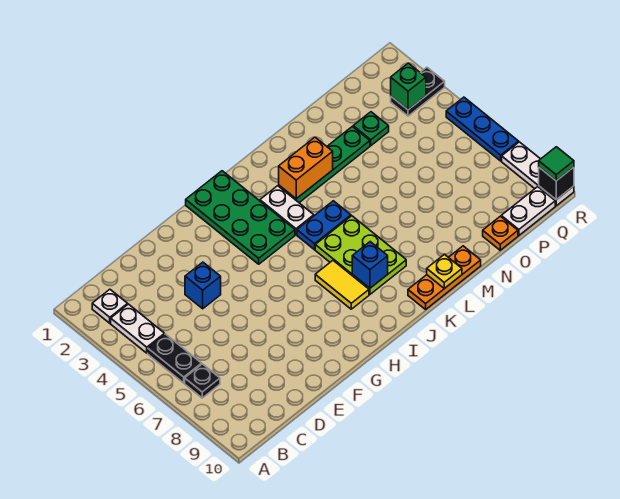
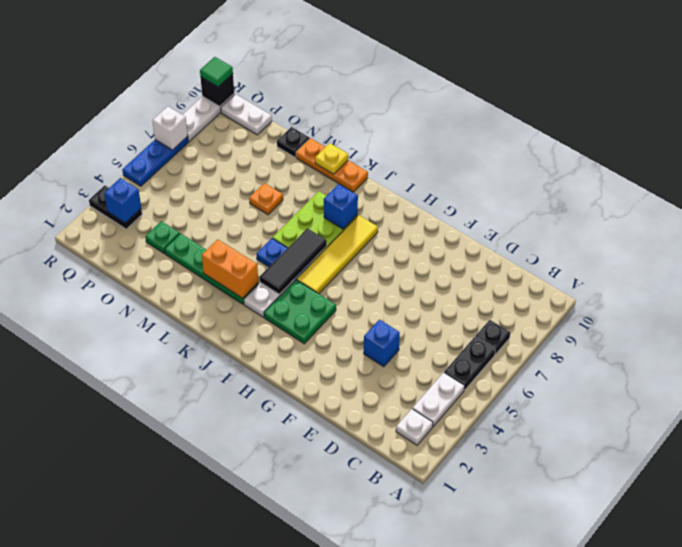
green 2x4 plate [186,171,295,264] -> green 2x2 plate [264,280,336,344]
yellow 1x2 tile [315,261,369,309] -> yellow 1x4 tile [297,215,378,294]
none -> black 1x3 tile [260,228,327,294]
none -> black 1x1 plate [277,127,310,157]
orange 1x1 plate [483,216,518,250] -> orange 1x1 plate moved to [249,183,283,215]
green 1x1 brick [391,63,426,110] -> blue 1x1 brick [104,178,141,223]
none -> white 1x1 brick [152,106,188,150]

